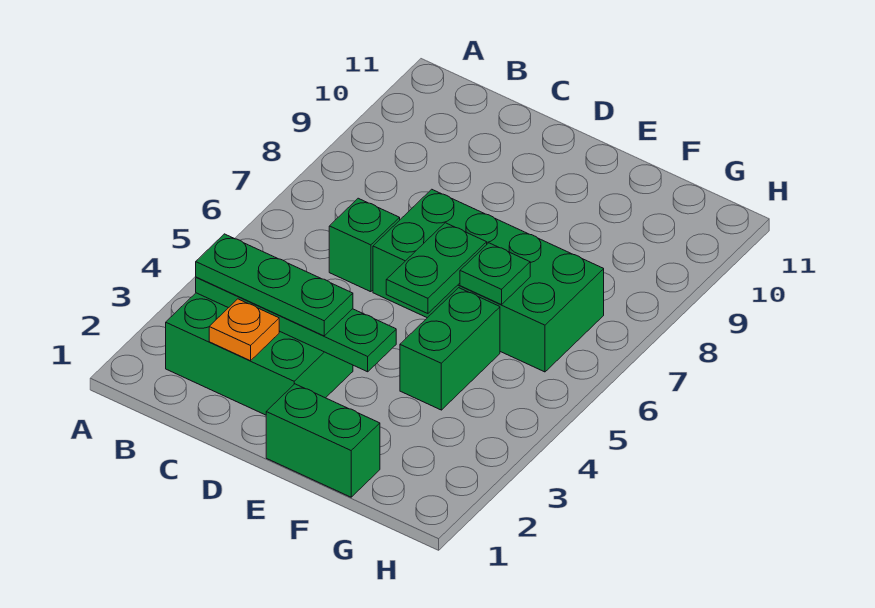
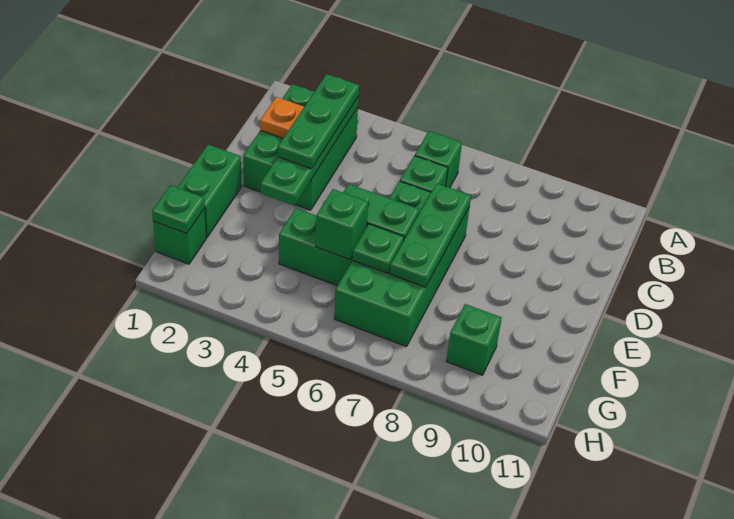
none -> green 1x1 brick [415,131,462,188]
none -> green 1x3 plate [390,183,471,287]
none -> green 1x1 brick [316,189,368,260]
none -> green 1x1 brick [153,208,207,264]
none -> green 1x1 plate [152,185,205,234]
none -> green 1x1 brick [446,304,502,375]

